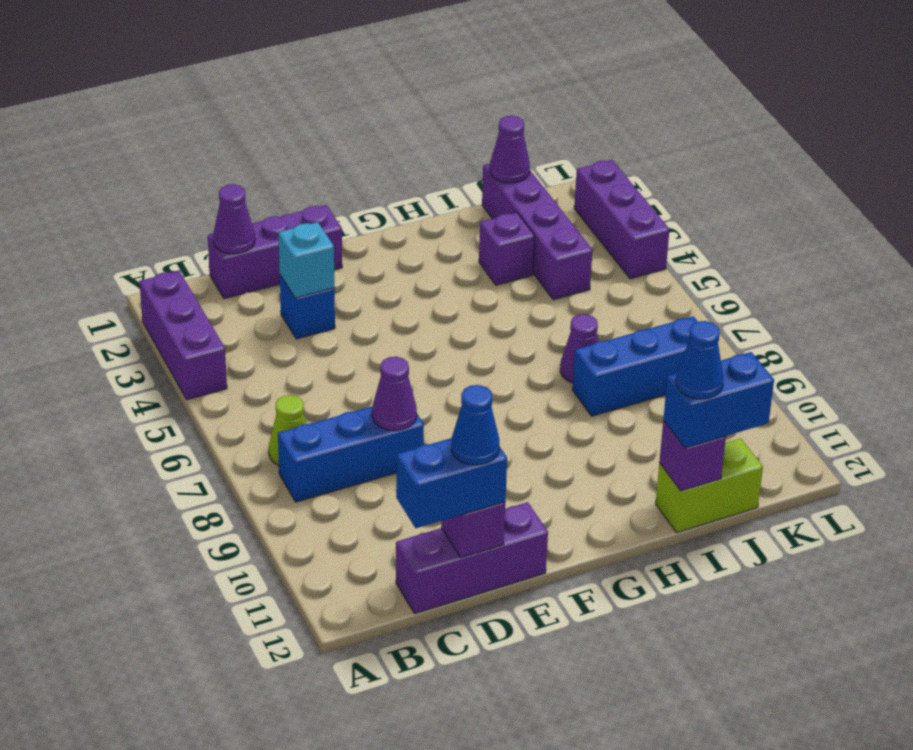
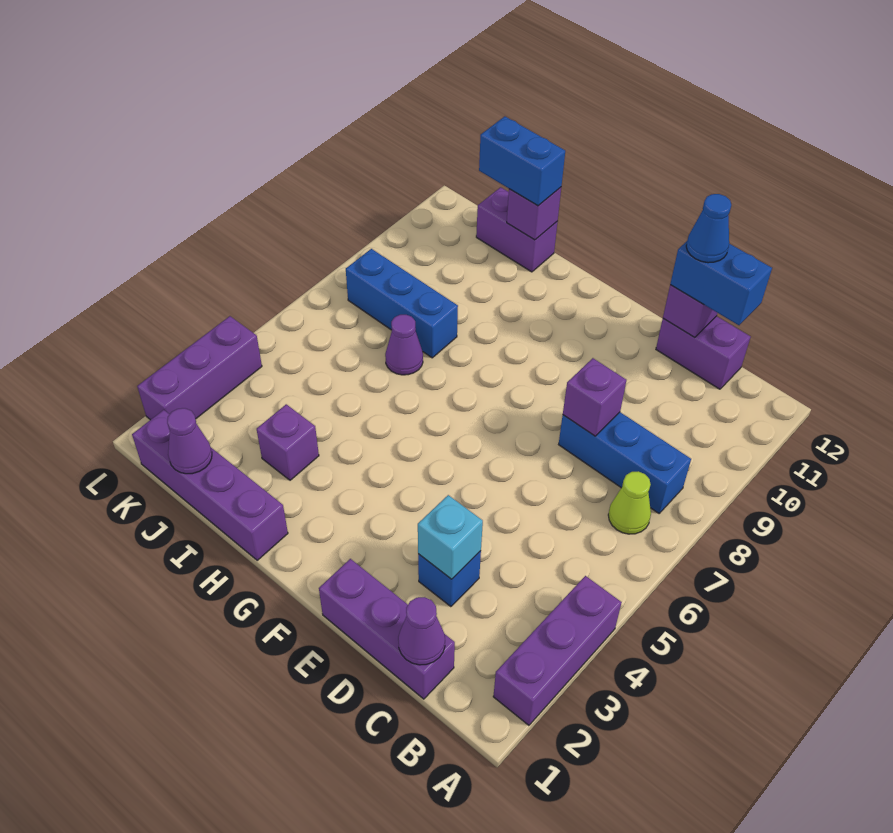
purple 1x3 brick [396,502,548,614] -> purple 1x2 brick [656,316,751,389]
purple 1x1 cone [372,357,417,431] -> purple 1x1 brick [563,358,626,436]
lime 1x2 brick [656,439,763,532] -> purple 1x2 brick [476,187,558,272]
blue 1x1 cone [676,321,723,399] -> none
purple 1x4 brick [482,164,593,300] -> purple 1x4 brick turned to [132,410,288,560]

